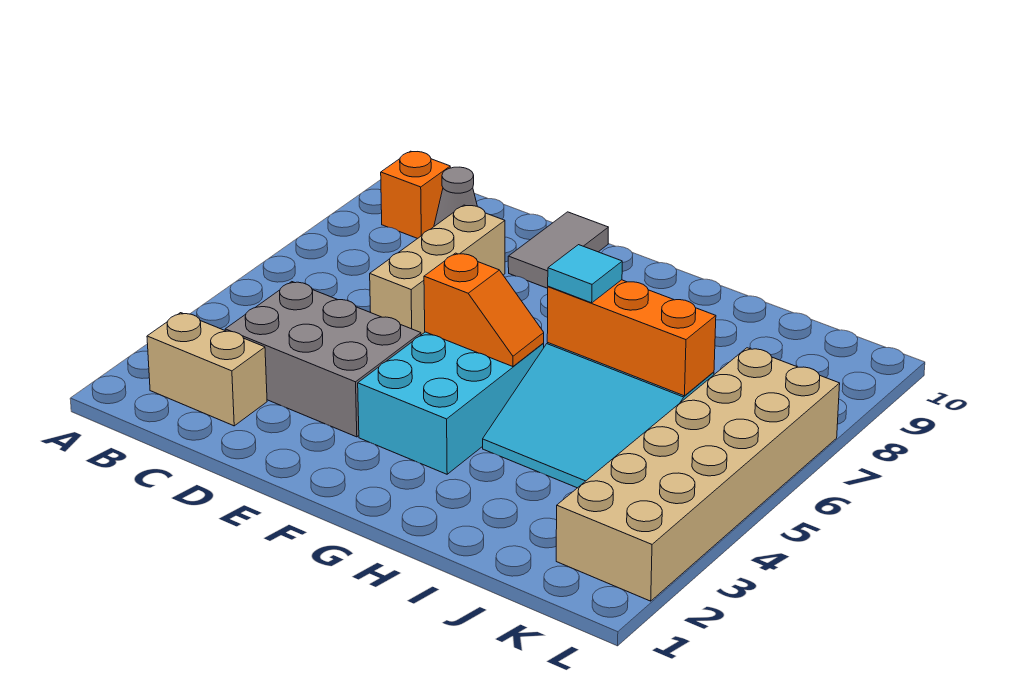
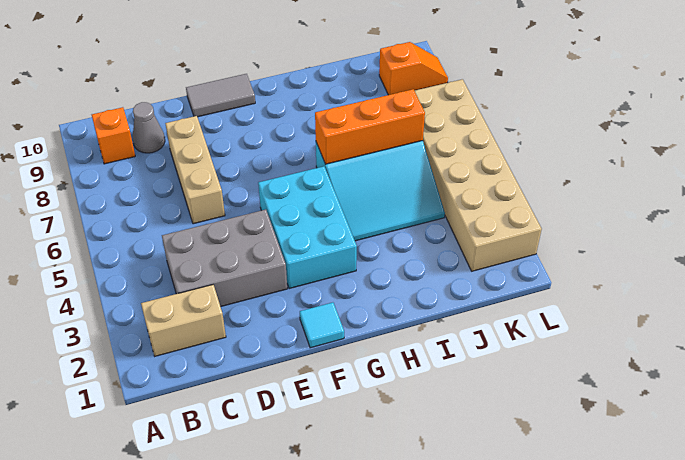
grey 1x2 tile [508,212,608,288] -> grey 1x2 tile turned to [186,74,255,117]
orange 1x2 slope [424,253,544,367] -> orange 1x2 slope moved to [379,42,448,95]
cyan 1x1 tile [548,245,622,303] -> cyan 1x1 tile moved to [300,302,344,348]

